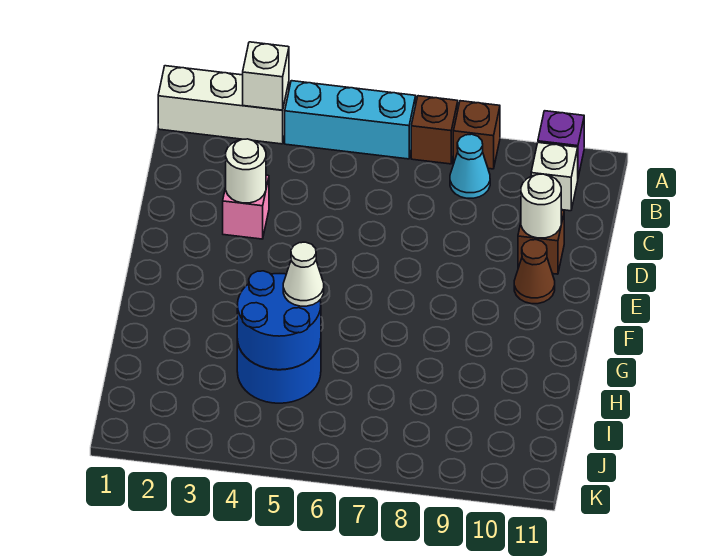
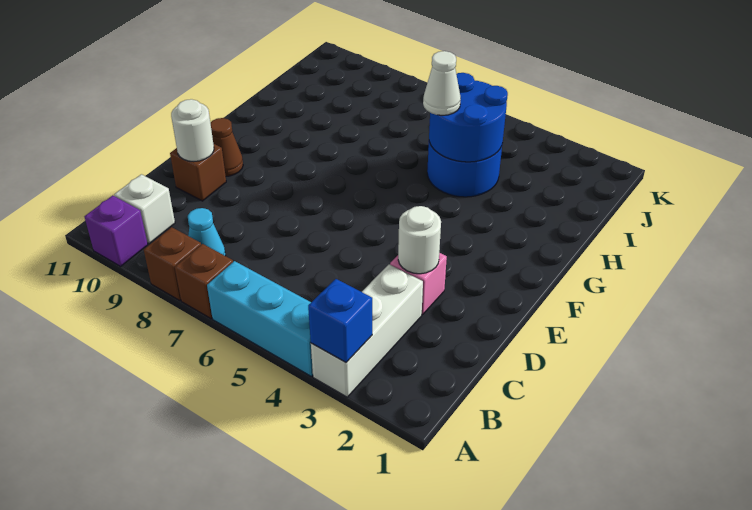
white 1x3 brick [158,66,289,144] -> white 1x3 brick turned to [311,264,423,397]
white 1x1 brick [243,42,289,110] -> blue 1x1 brick [308,279,372,362]

